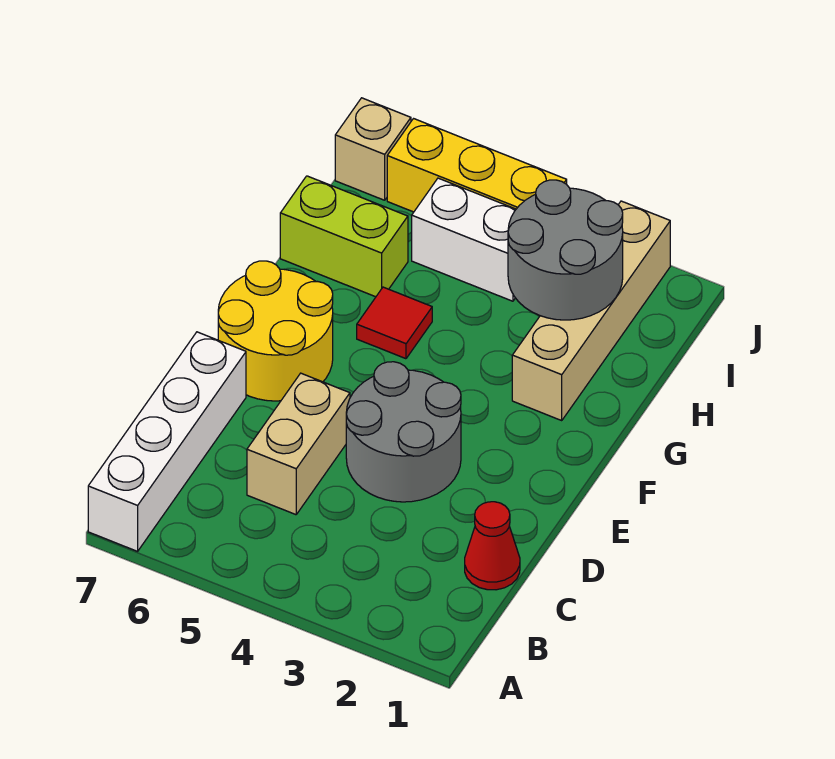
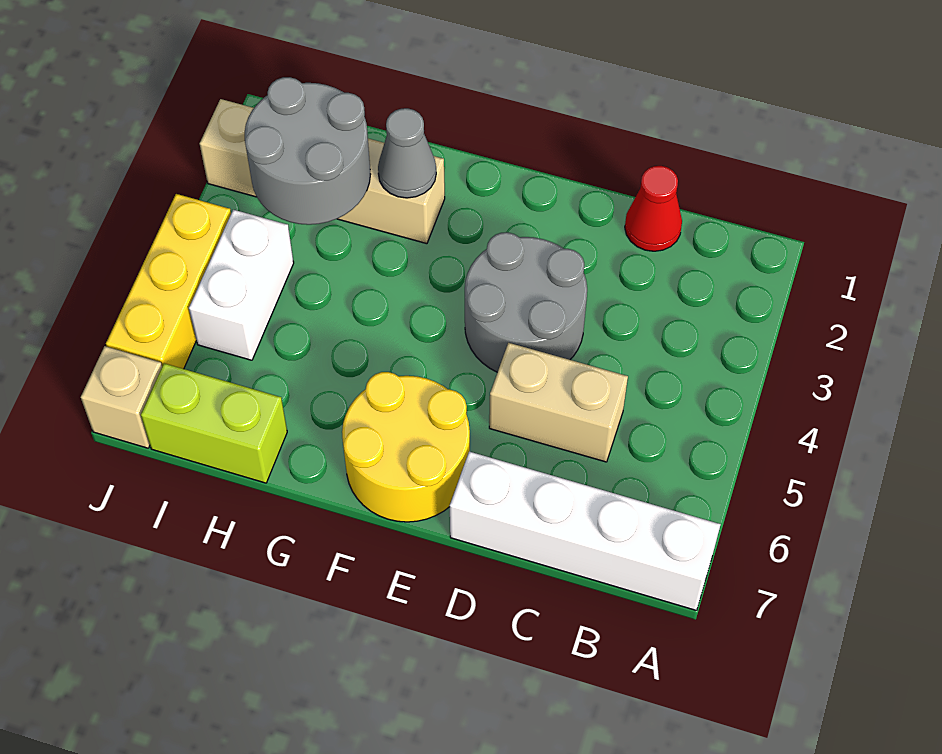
none -> grey 1x1 cone [378,108,436,198]
red 1x1 tile [357,287,432,359] -> none
lime 1x2 brick [280,176,408,297] -> lime 1x2 brick turned to [141,363,287,483]

